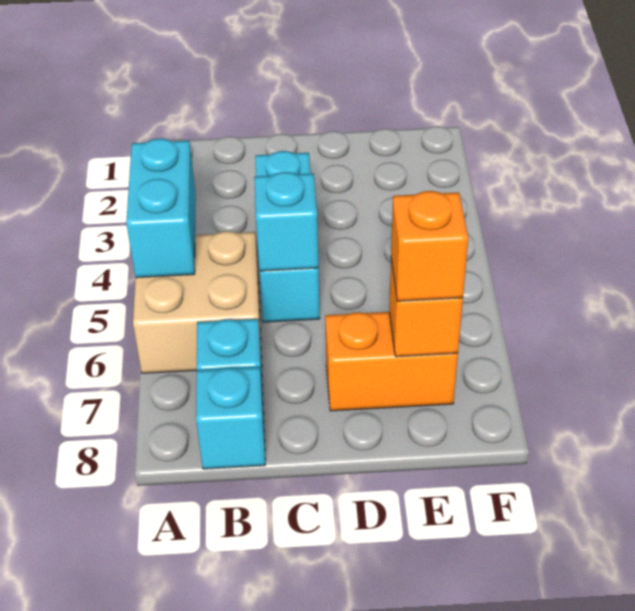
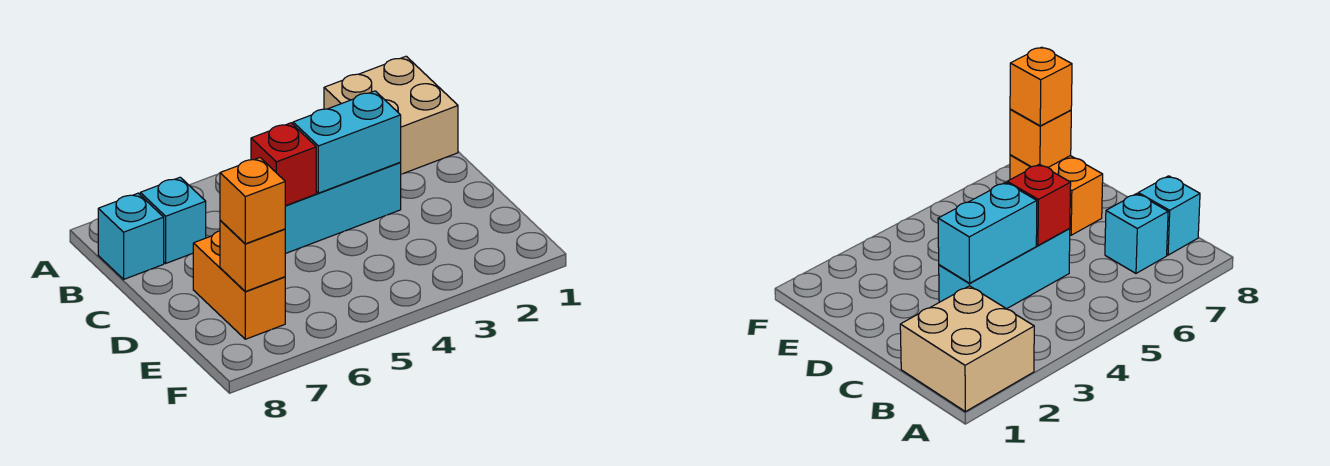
cyan 1x2 brick [126,138,196,278] -> cyan 1x2 brick moved to [293,91,401,193]
tan 2x2 brick [133,231,262,373] -> tan 2x2 brick moved to [324,56,458,174]
cyan 1x1 brick [254,172,318,271] -> red 1x1 brick [251,123,316,206]

